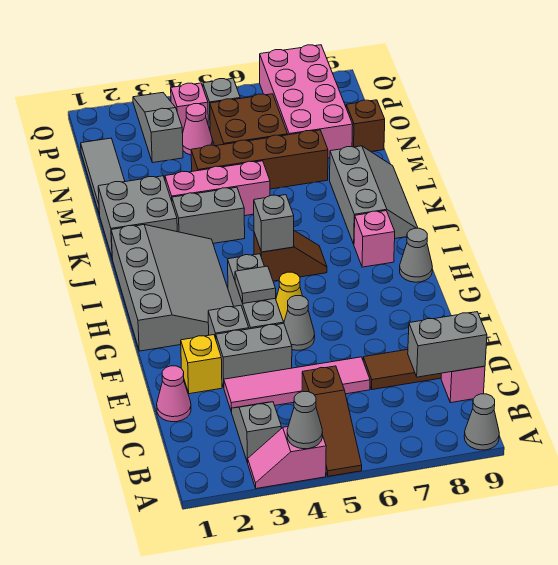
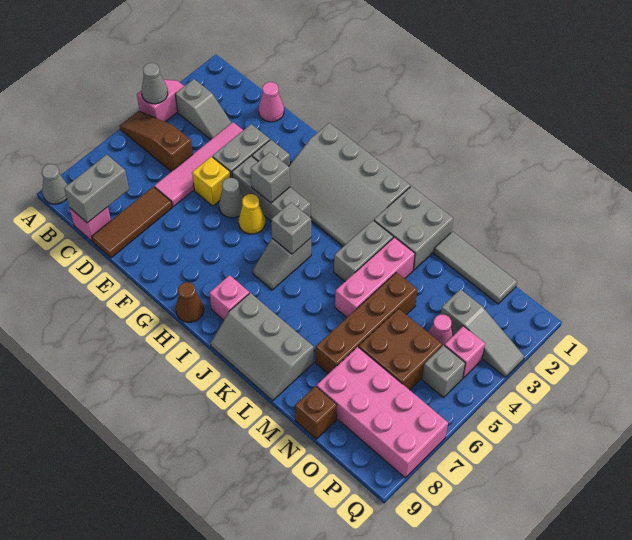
yellow 1x1 brick [181,335,222,394] -> yellow 1x1 brick moved to [192,157,231,206]
grey 1x1 tile [235,266,276,303] -> grey 1x1 brick [251,152,290,203]
grey 1x1 cone [400,228,432,282] -> brown 1x1 cone [176,282,204,322]
brown 1x2 slope [254,231,327,281] -> grey 1x2 slope [253,238,311,290]

